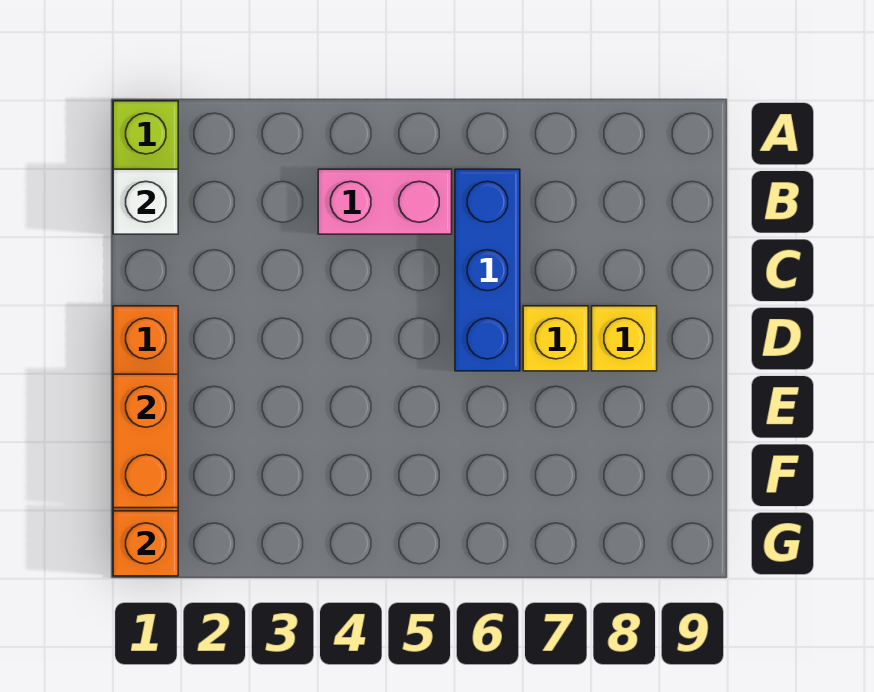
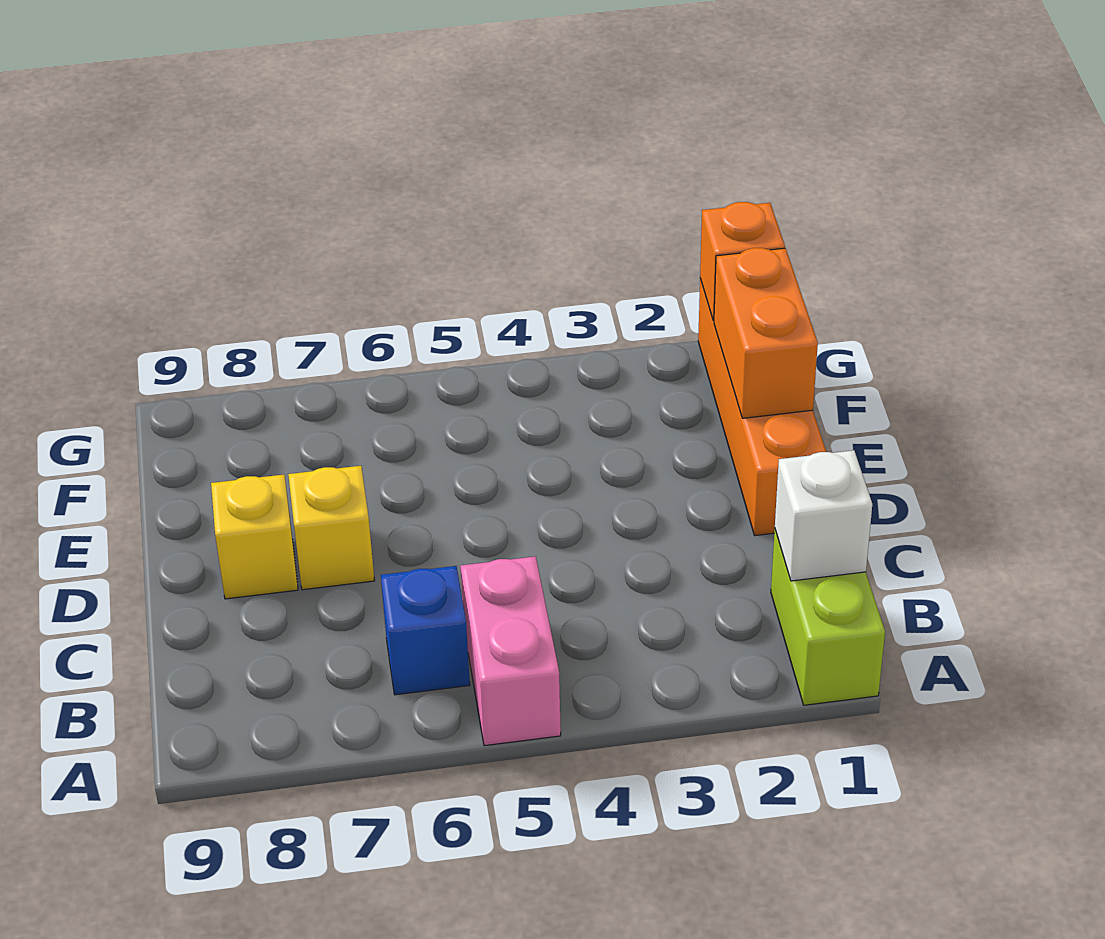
pink 1x2 brick [318,169,452,234] -> pink 1x2 brick turned to [460,556,561,746]
blue 1x3 brick [455,169,520,371] -> blue 1x1 brick [381,566,470,695]

